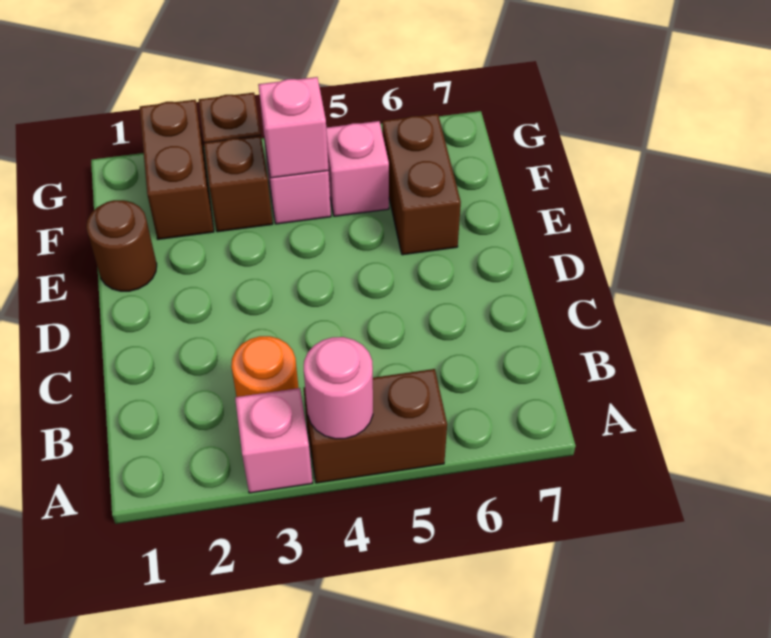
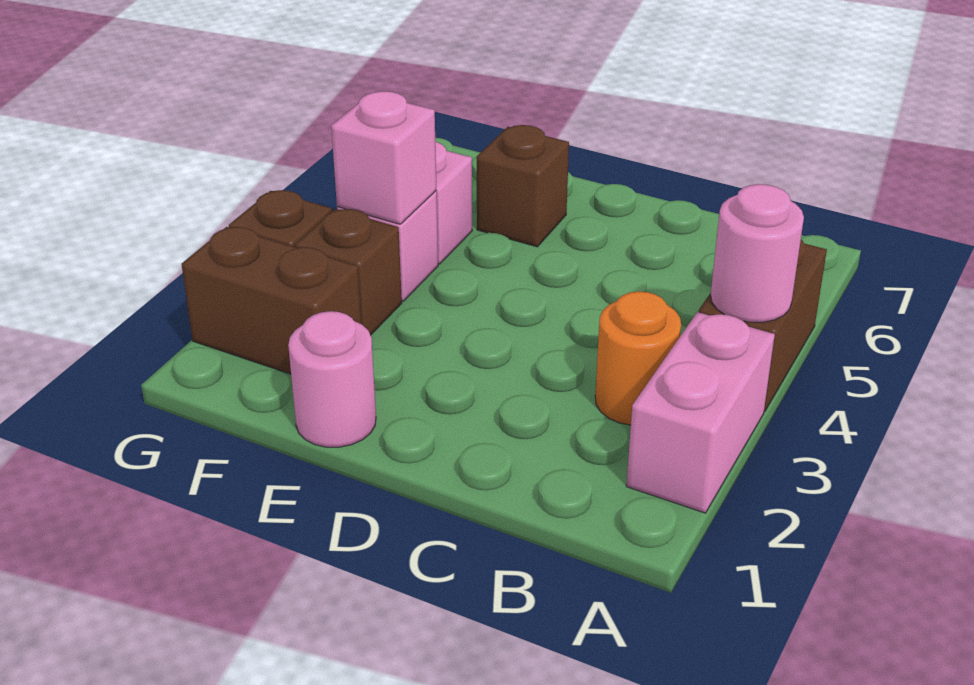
pink 1x1 brick [235,388,312,493] -> pink 1x2 brick [626,312,775,513]
brown 1x1 round brick [86,200,157,291] -> pink 1x1 round brick [288,311,376,447]
brown 1x2 brick [382,114,461,255] -> brown 1x1 brick [477,125,569,247]

